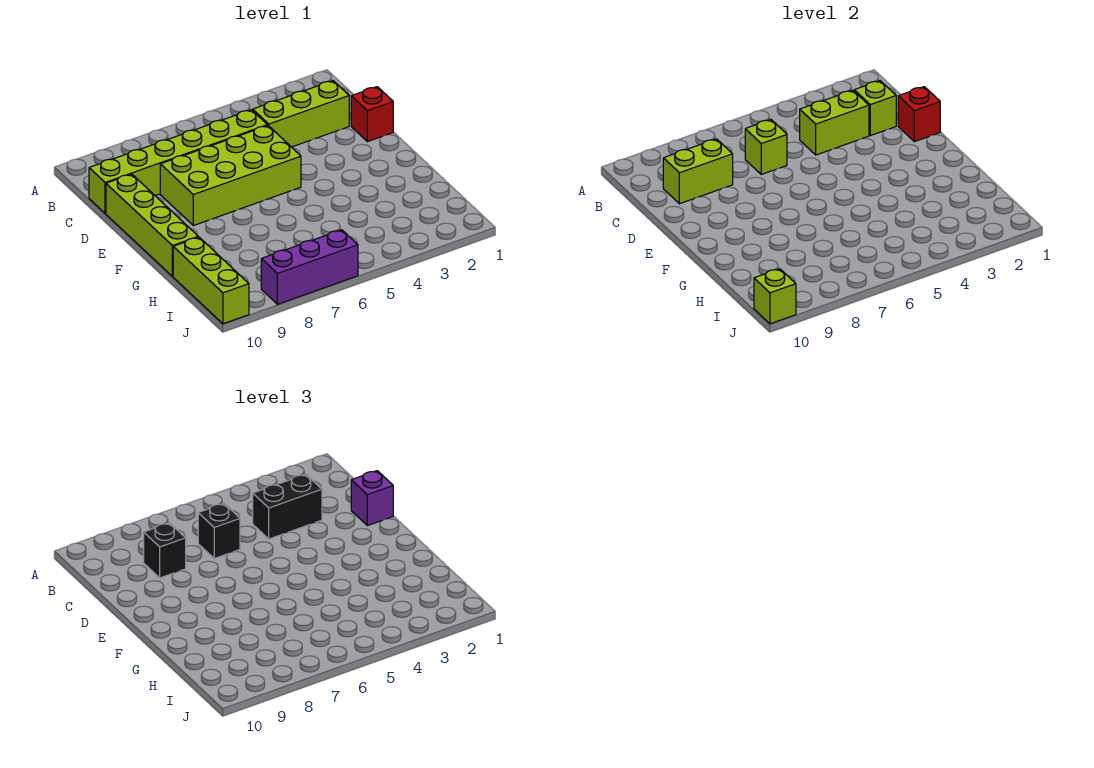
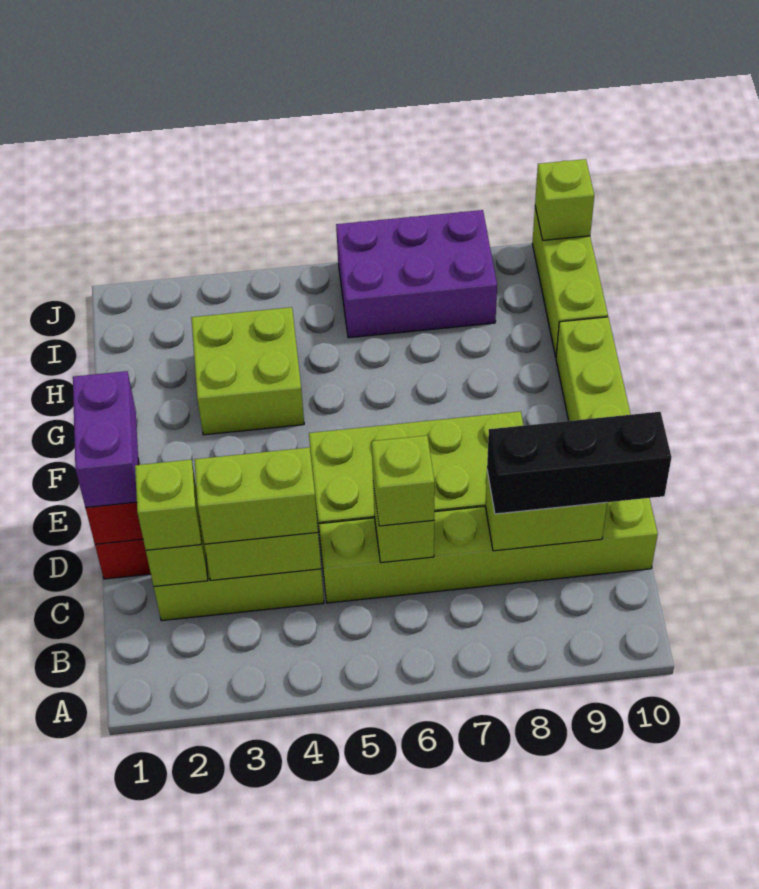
none -> lime 1x1 brick [135,460,201,550]
black 1x2 brick [253,474,322,539] -> lime 1x2 brick [194,447,318,544]
black 1x1 brick [198,504,240,558] -> lime 1x1 brick [372,435,435,526]
black 1x1 brick [144,523,186,578] -> black 1x3 brick [487,412,671,514]
purple 1x1 brick [351,471,393,526] -> purple 1x2 brick [73,371,138,508]
none -> lime 2x2 brick [191,307,304,435]
purple 1x3 brick [261,230,358,304] -> purple 2x3 brick [336,210,497,338]

